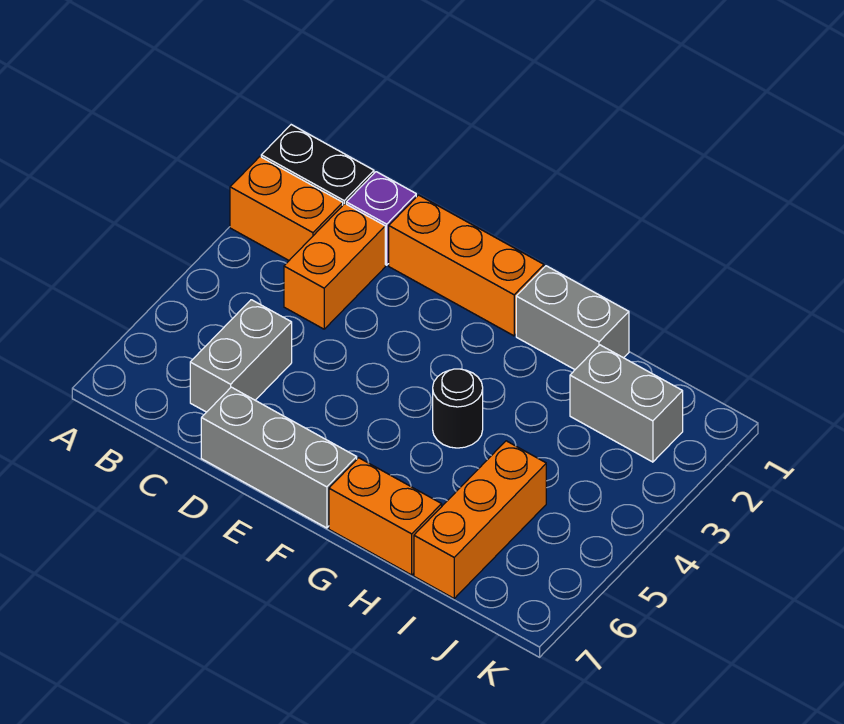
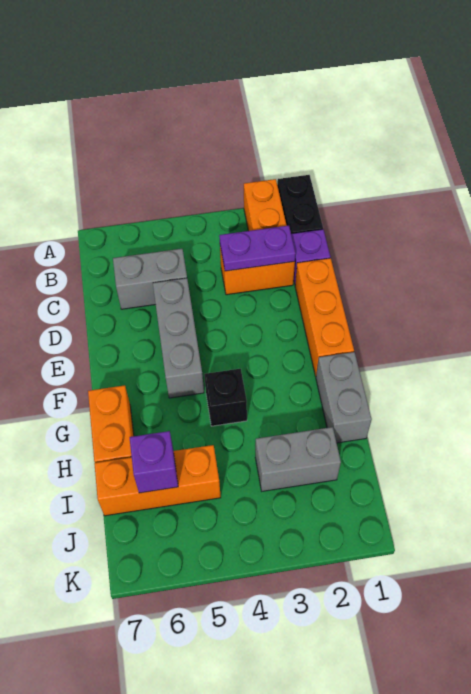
none -> purple 1x2 plate [219,225,296,271]
grey 1x3 brick [201,387,357,528] -> grey 1x3 brick moved to [153,278,204,398]
black 1x1 round brick [433,369,483,448] -> black 1x1 brick [204,369,247,426]
grey 1x2 brick [570,345,683,462] -> grey 1x2 brick turned to [255,427,341,491]
none -> purple 1x1 brick [130,431,178,493]

